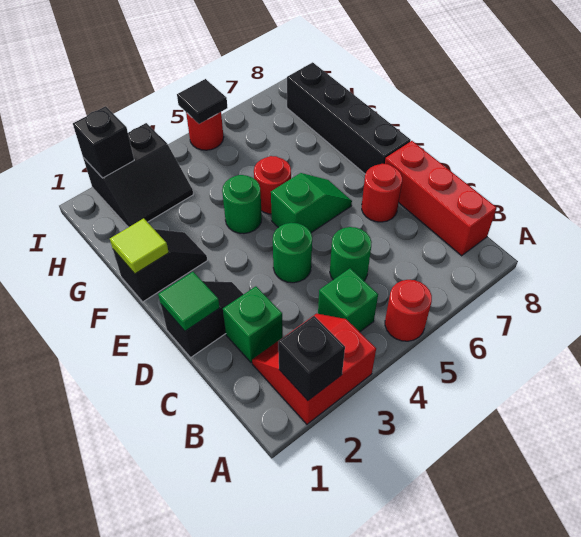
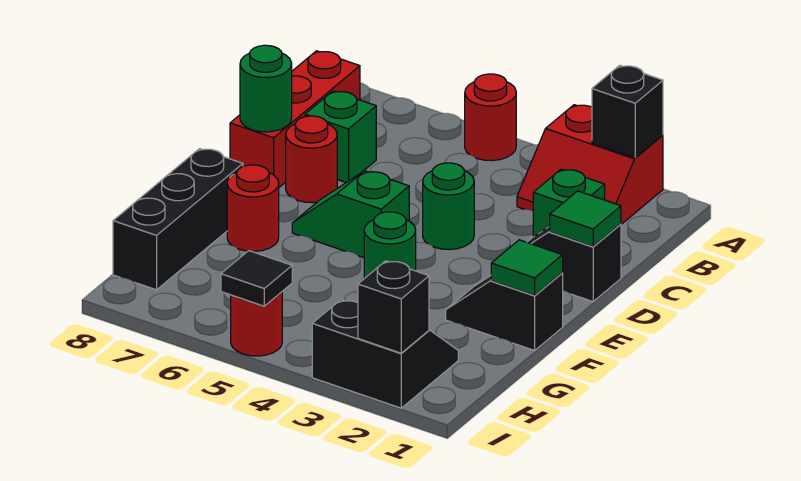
green 1x1 brick [318,268,378,332] -> green 1x1 brick moved to [305,91,376,182]
green 1x1 round brick [330,227,372,281] -> green 1x1 round brick moved to [240,45,292,132]
black 1x4 brick [287,62,411,174] -> black 1x3 brick [113,149,243,290]
lime 1x1 tile [110,218,169,274] -> green 1x1 tile [491,240,563,296]
red 1x1 round brick [254,156,291,214] -> red 1x1 round brick moved to [227,165,279,251]

